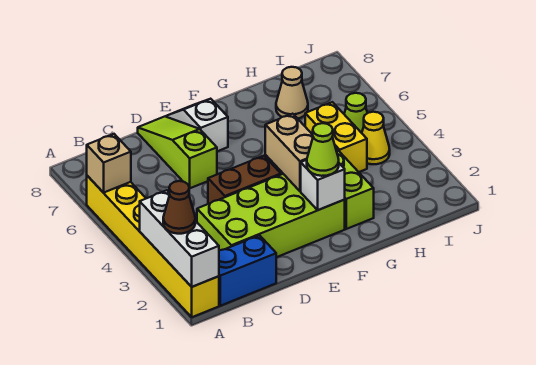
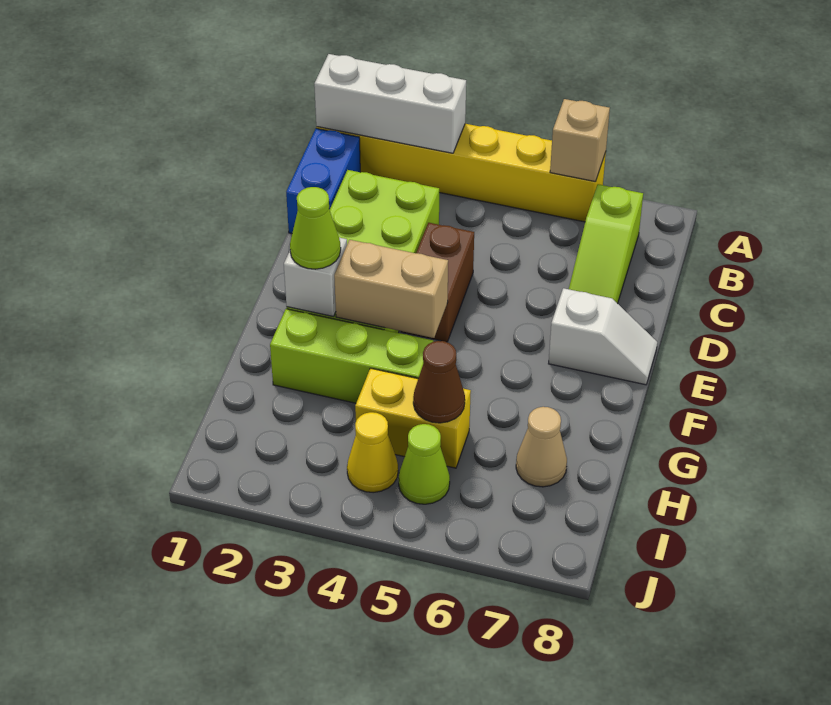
brown 1x1 cone [163,181,195,234] -> brown 1x1 cone moved to [413,341,465,423]
lime 1x3 slope [138,117,217,188] -> lime 1x3 slope turned to [569,184,643,304]

